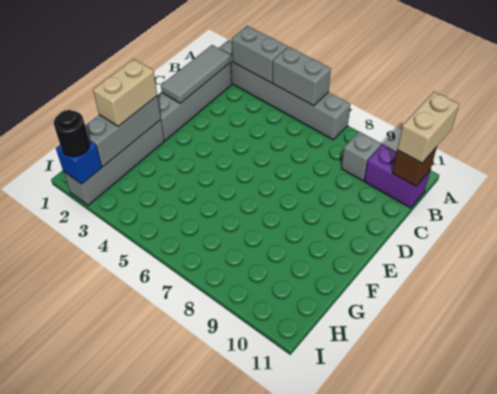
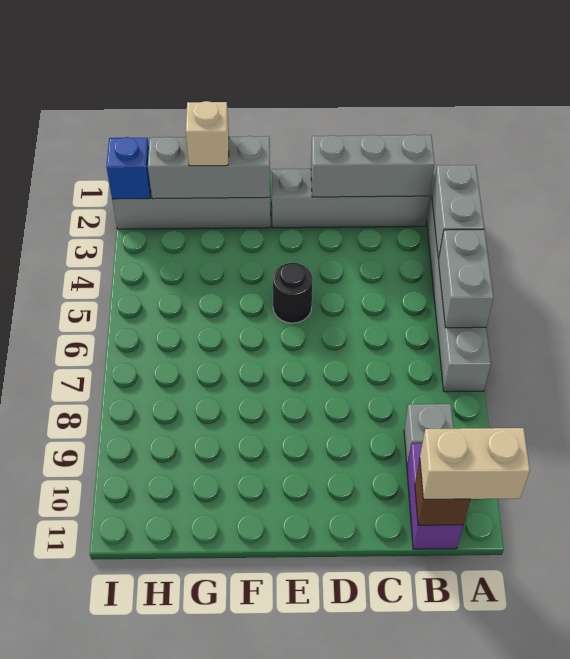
grey 1x3 tile [161,45,231,103] -> grey 1x3 brick [311,135,435,197]
tan 1x2 brick [93,59,157,126] -> tan 1x1 brick [186,101,229,166]
black 1x1 round brick [54,110,90,157] -> black 1x1 round brick moved to [273,263,313,323]

